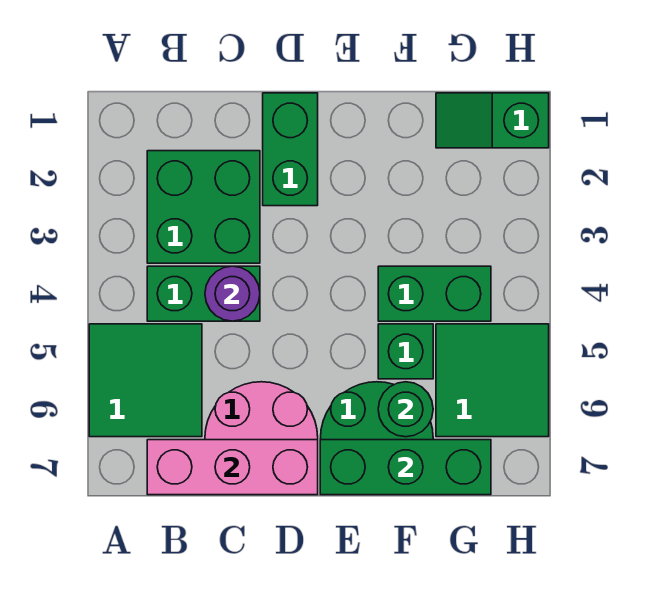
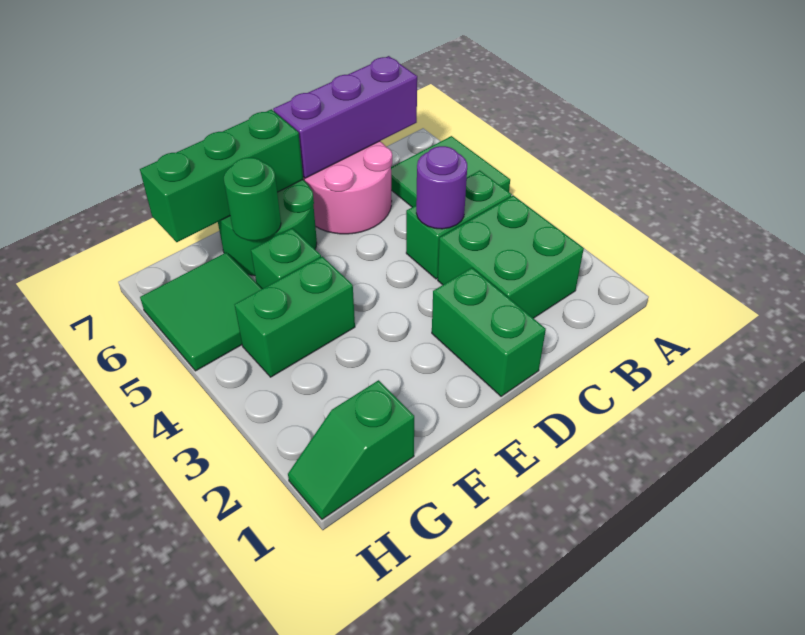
pink 1x3 brick [147,440,318,495] -> purple 1x3 brick [273,56,417,178]
green 1x2 slope [436,93,549,148] -> green 1x2 slope turned to [288,380,414,519]

